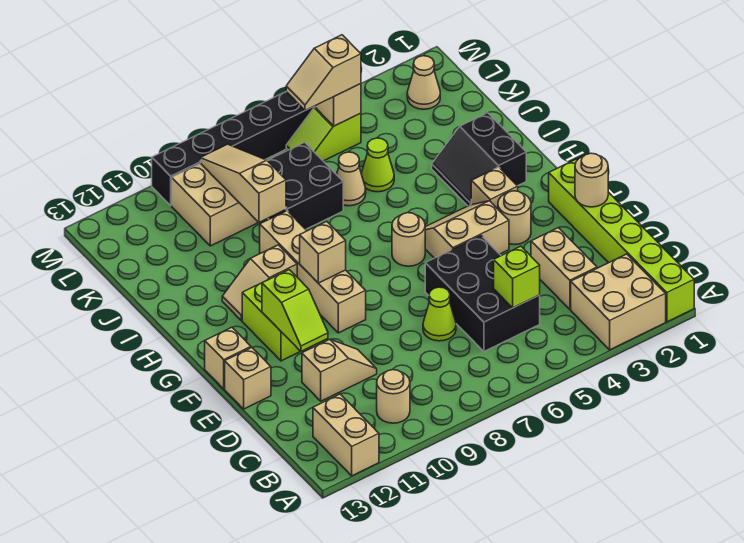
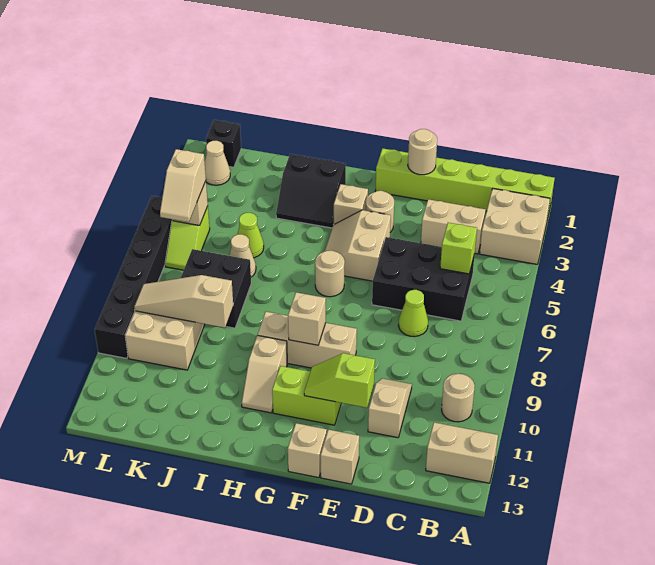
lime 1x2 slope [262,270,328,351] -> lime 1x2 slope turned to [304,353,375,408]
tan 1x4 brick [260,211,366,333] -> tan 1x3 brick [258,312,357,368]
none -> black 1x1 brick [206,120,241,167]

